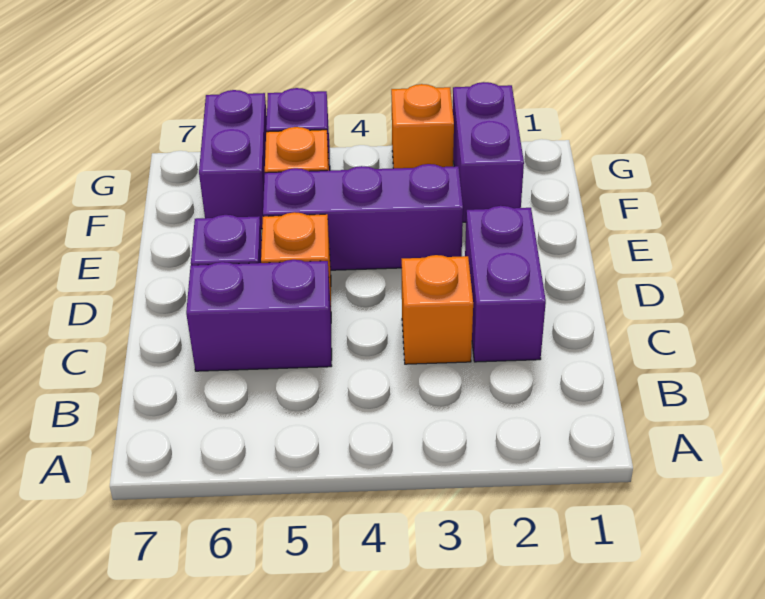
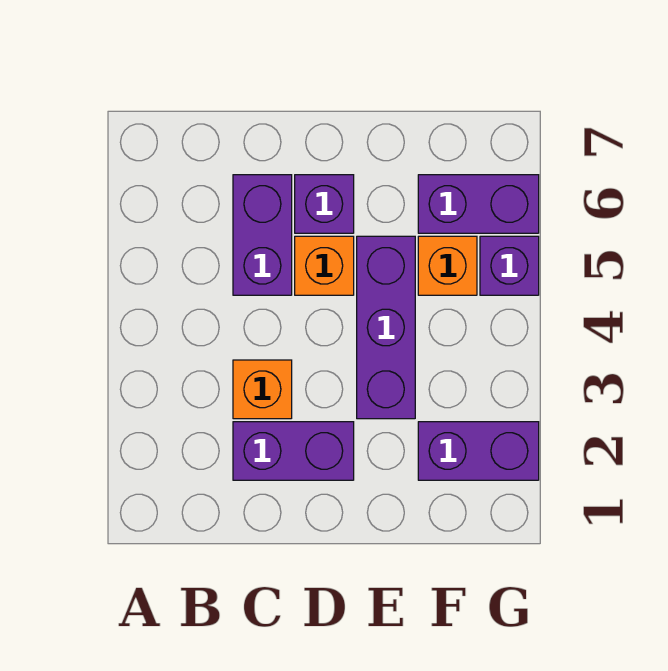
orange 1x1 brick [391,84,454,168] -> none

